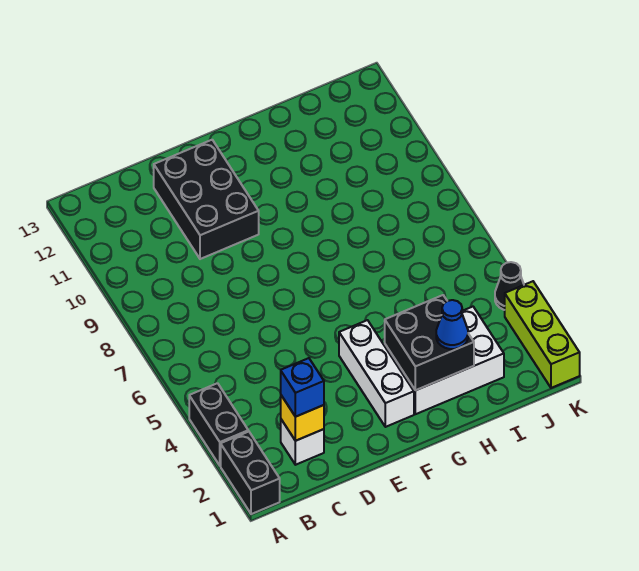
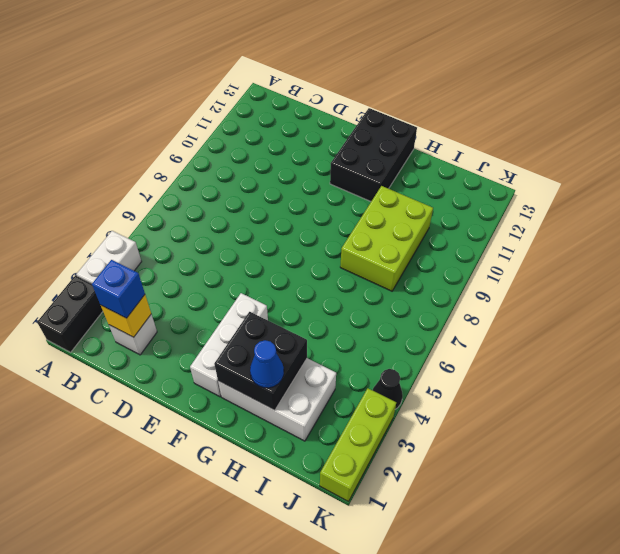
black 1x2 brick [189,383,248,466] -> white 1x2 brick [76,231,142,284]
black 2x3 brick [154,140,259,259] -> black 2x3 brick moved to [330,108,417,201]
none -> lime 2x3 brick [340,186,433,291]

